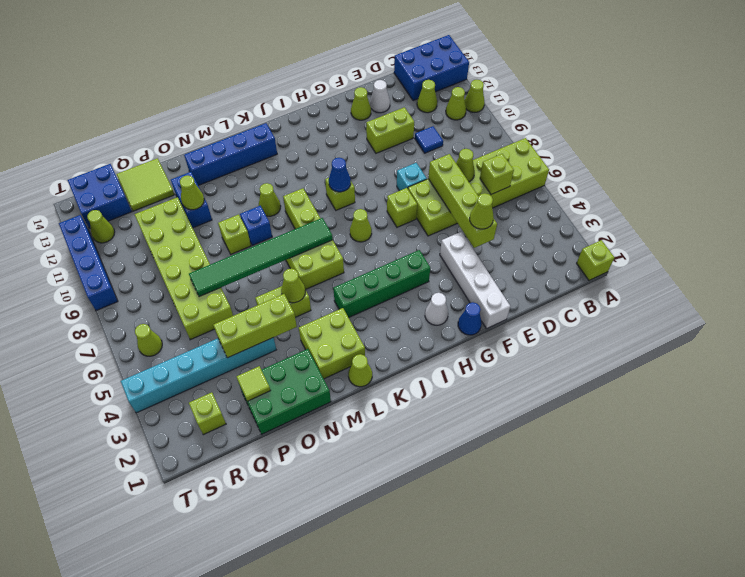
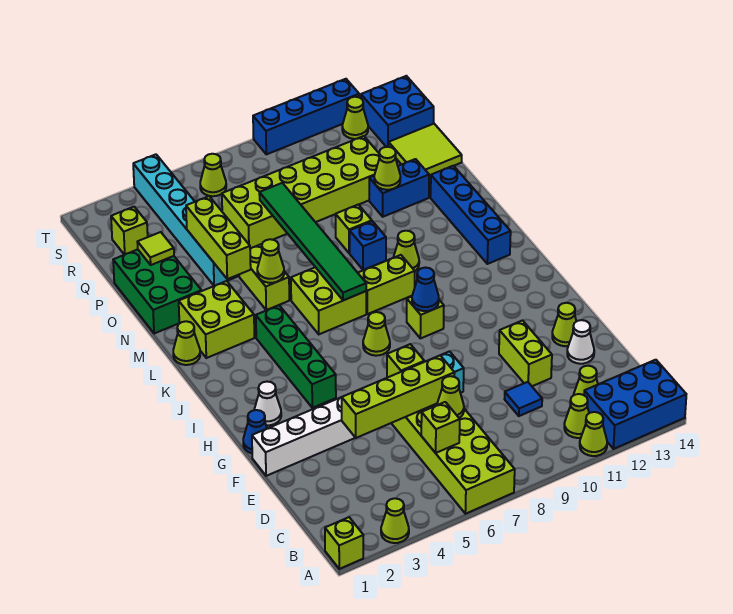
blue 2x3 brick [394,35,469,101] -> blue 2x3 brick turned to [584,360,686,449]
lime 1x1 cone [470,193,494,229] -> lime 1x1 cone moved to [381,498,409,543]

